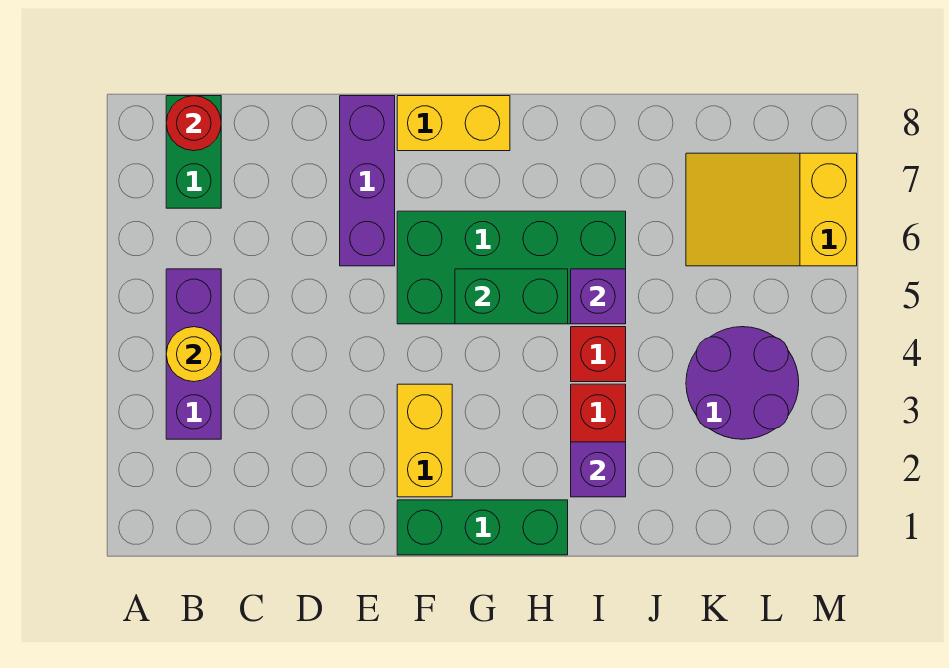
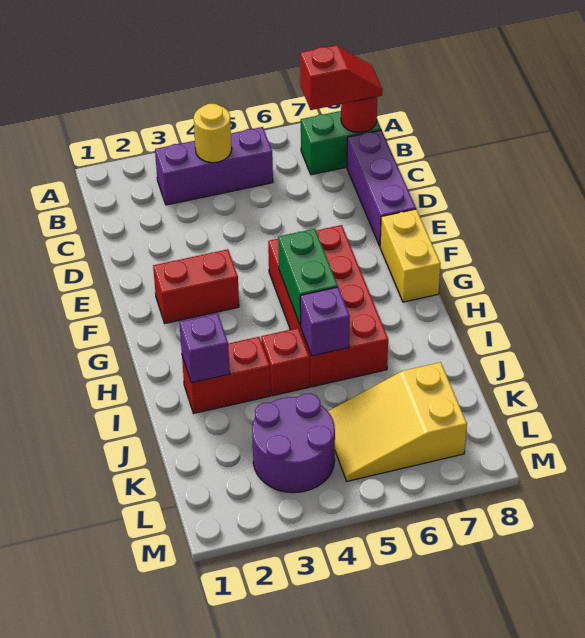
none -> red 1x2 slope [300,45,382,110]
purple 1x3 brick [340,96,395,266] -> purple 1x3 brick turned to [347,130,416,246]
green 1x3 brick [397,500,568,555] -> none
yellow 1x2 brick [397,384,452,497] -> red 1x2 brick [153,249,239,323]
green 2x4 brick [397,211,626,324] -> red 2x4 brick [268,225,388,387]
yellow 2x3 slope [686,153,857,266] -> yellow 2x3 slope turned to [328,362,467,481]

